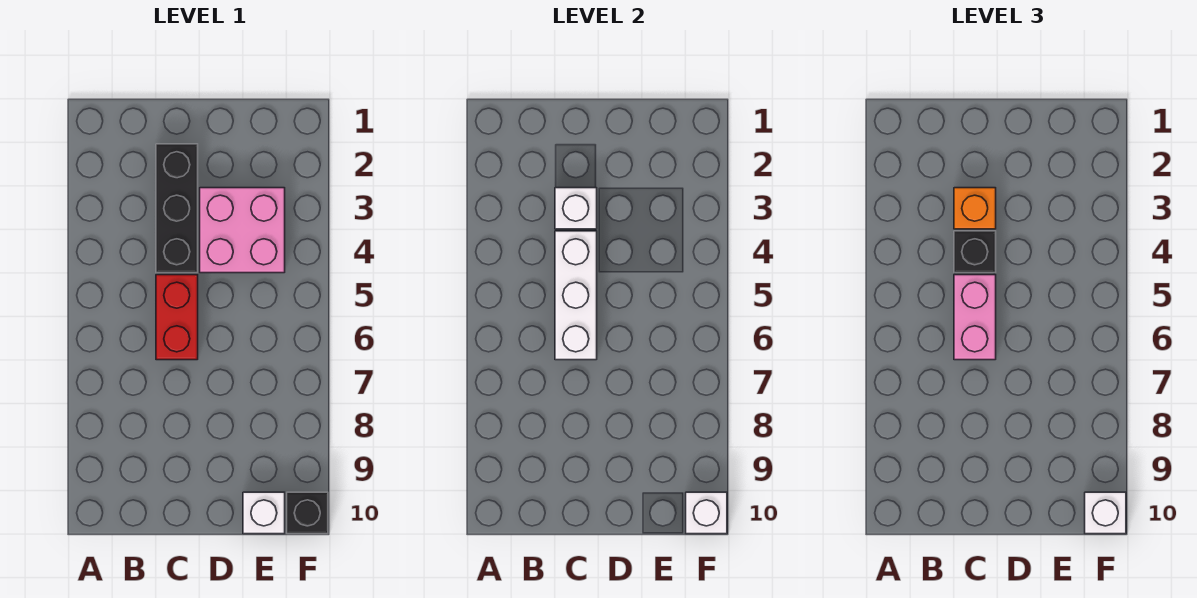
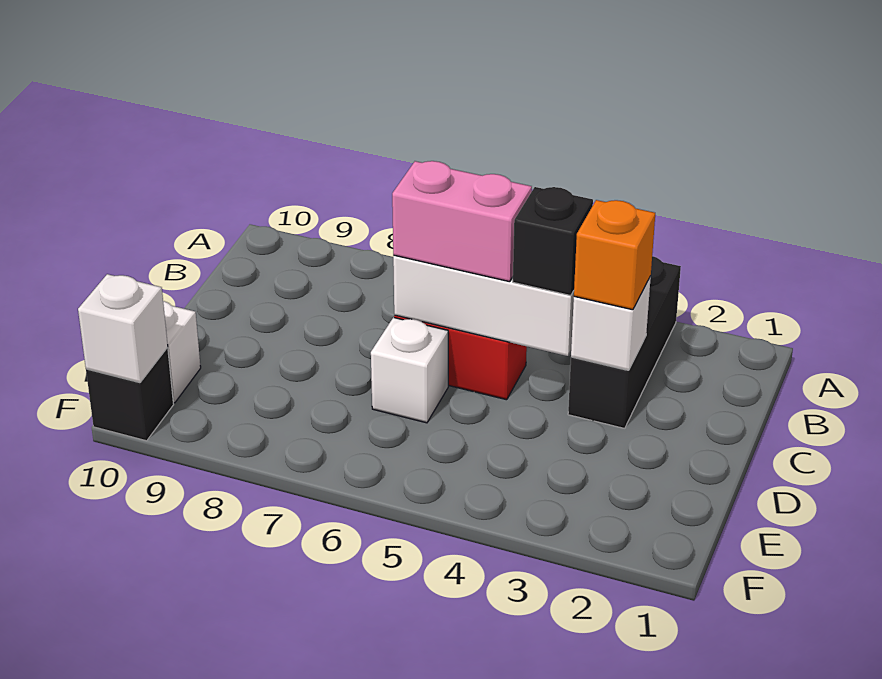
black 1x3 brick [156,144,198,273] -> black 1x3 brick turned to [568,256,681,428]
pink 2x2 brick [200,188,285,273] -> none
white 1x1 brick [1085,492,1126,534] -> white 1x1 brick moved to [371,317,448,423]

